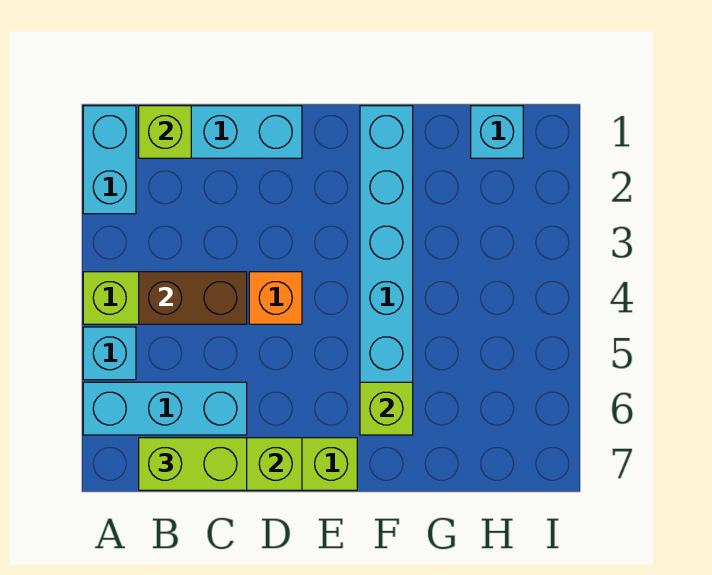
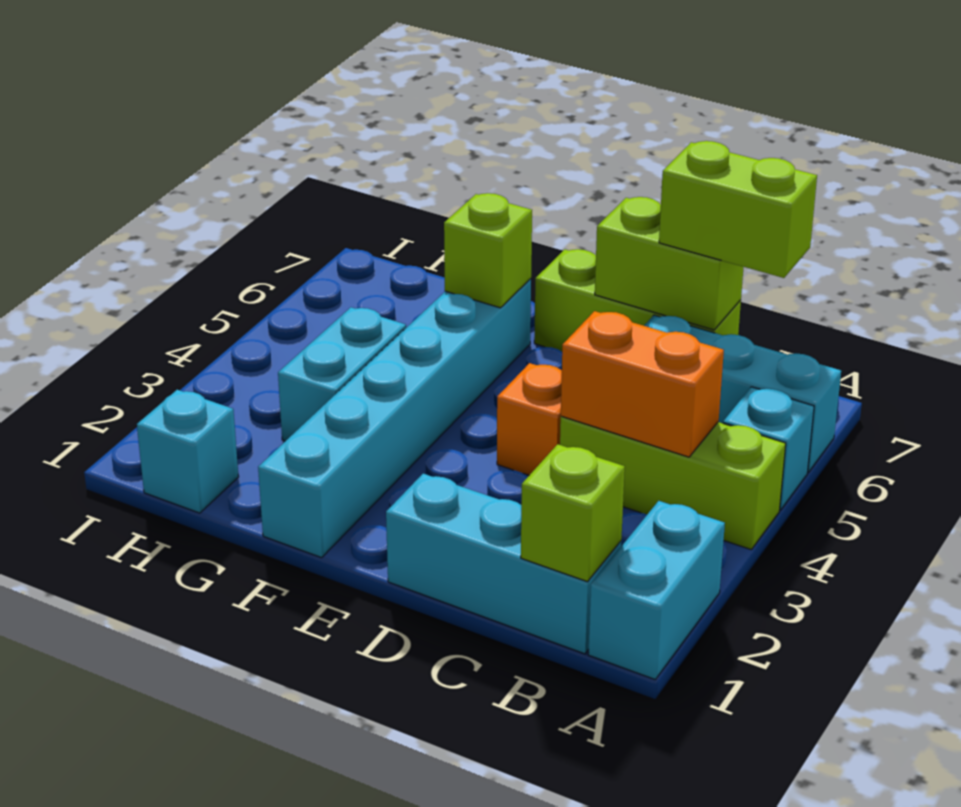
brown 1x2 brick [139,272,247,324] -> orange 1x2 brick [561,311,724,457]
none -> cyan 1x2 brick [278,307,406,441]

